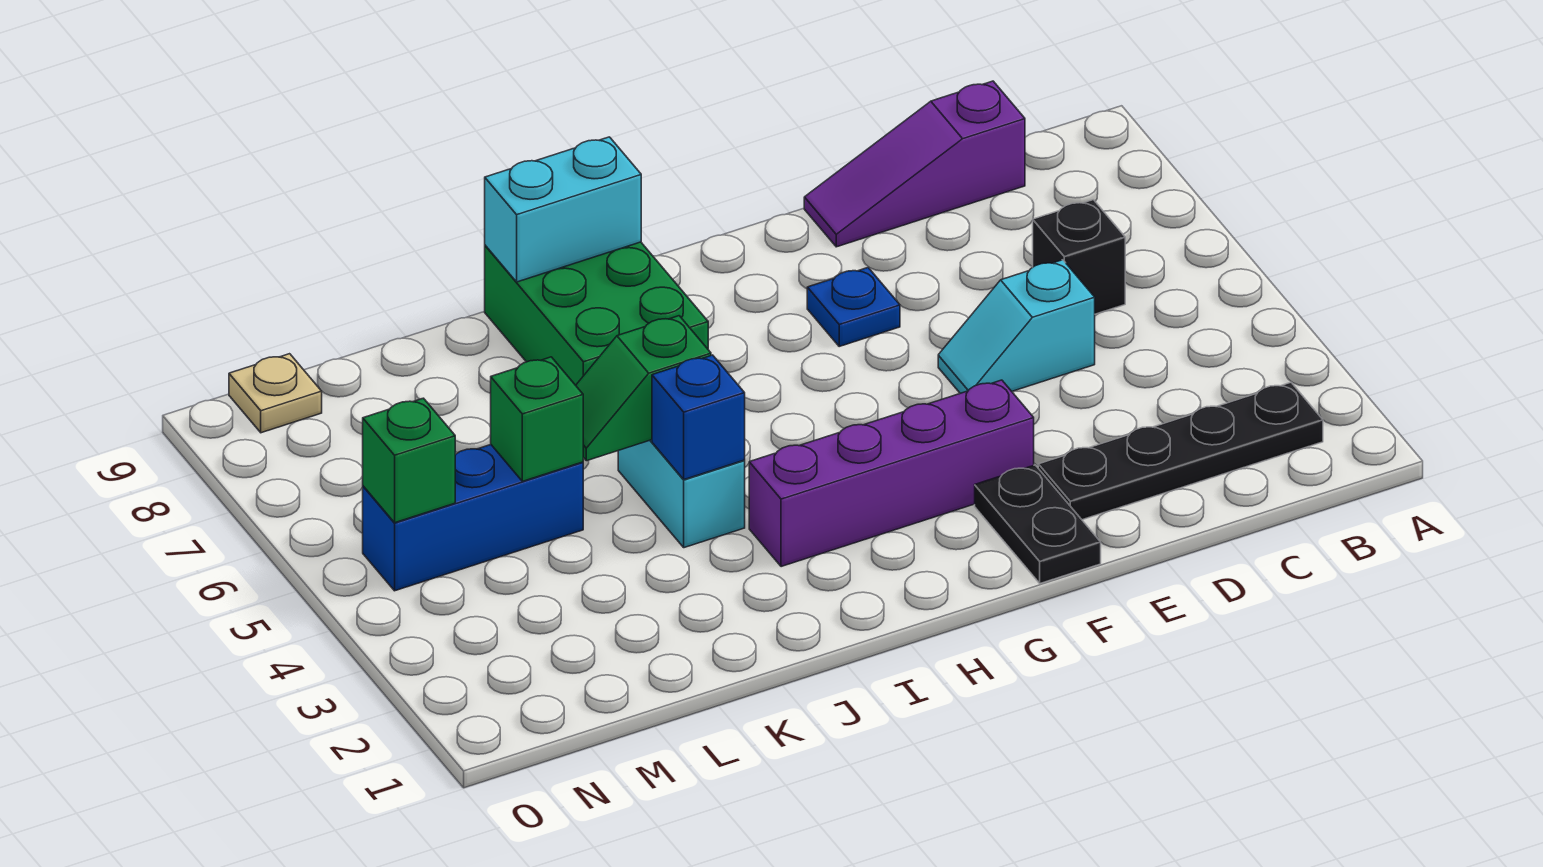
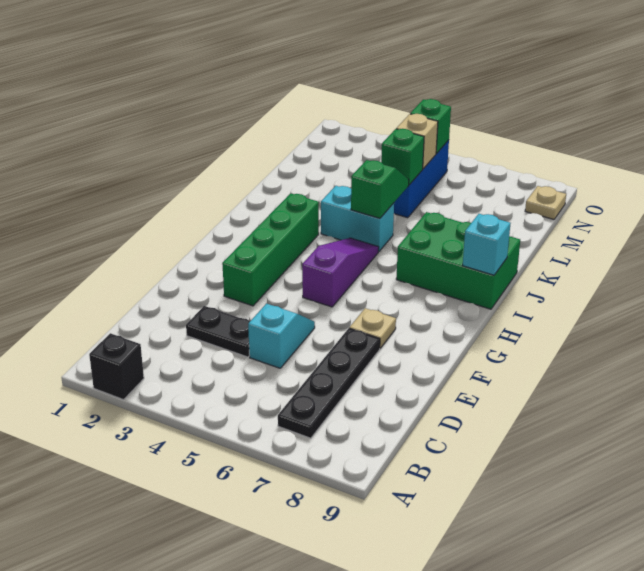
black 1x4 plate [1038,383,1323,520] -> black 1x4 plate moved to [278,328,380,438]
black 1x1 brick [1033,200,1125,314] -> black 1x1 brick moved to [89,333,144,400]
purple 1x3 slope [804,81,1025,247] -> purple 1x3 slope moved to [302,238,379,307]
black 1x2 plate [975,465,1101,583] -> black 1x2 plate moved to [186,306,250,357]
purple 1x4 brick [749,380,1034,567] -> green 1x4 brick [222,193,319,306]
blue 1x1 plate [807,268,900,346] -> tan 1x1 plate [349,308,396,348]
cyan 1x2 brick [485,137,641,282] -> cyan 1x1 brick [463,214,511,275]
blue 1x1 brick [652,355,745,479] -> none
none -> tan 1x1 brick [396,114,438,169]

